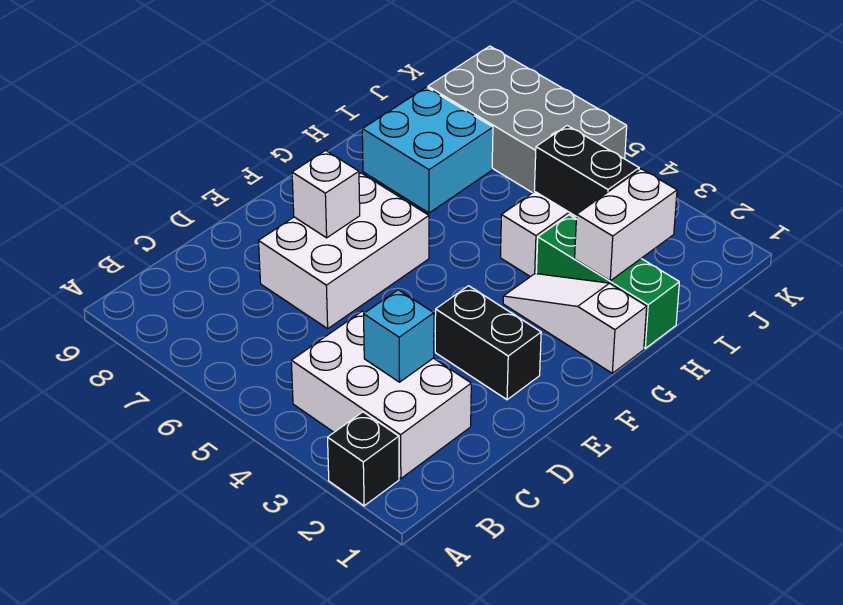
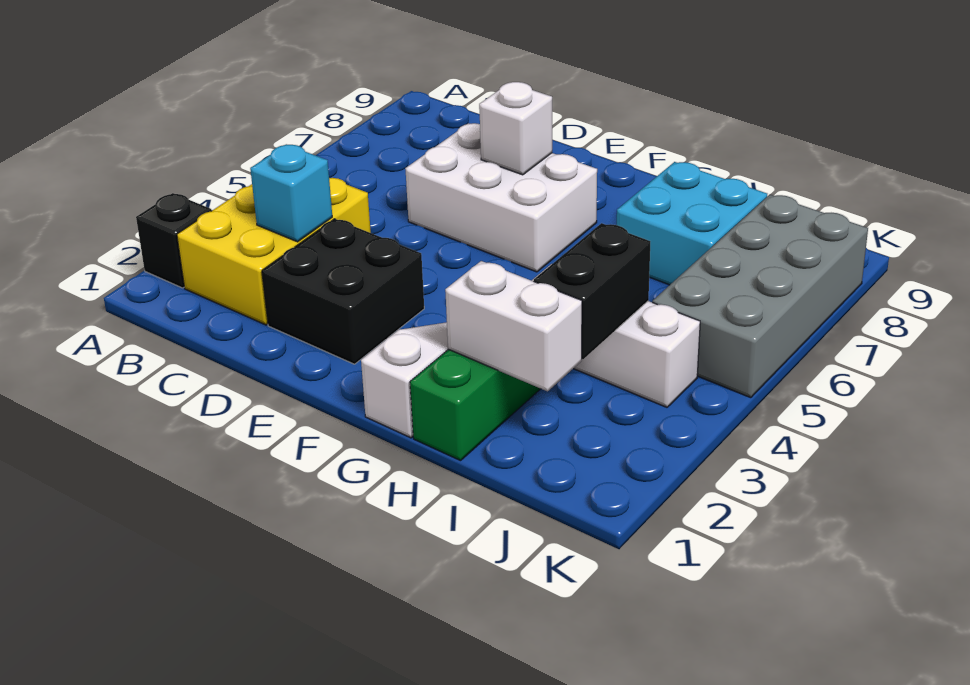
white 2x3 brick [291,311,471,479] -> yellow 2x3 brick [177,178,371,325]
black 1x2 brick [435,286,541,400] -> black 2x2 brick [262,219,424,364]

